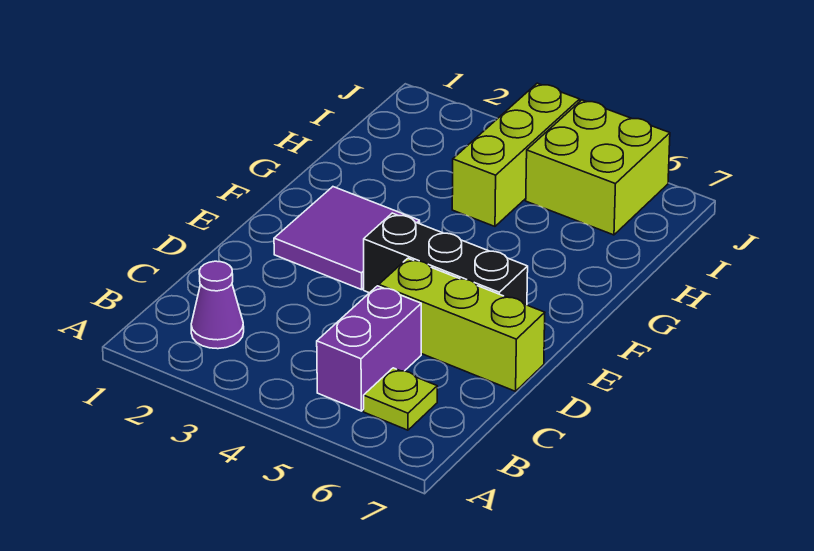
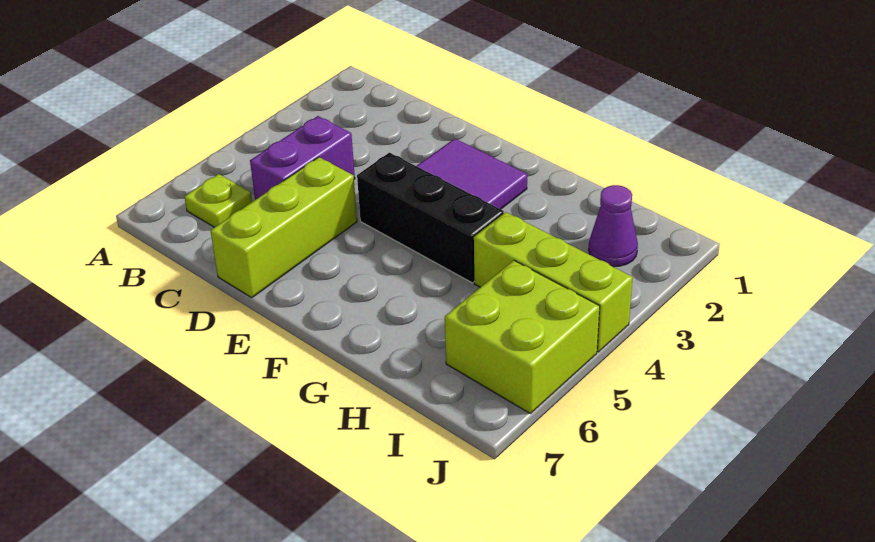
purple 1x1 cone [191,261,244,349] -> purple 1x1 cone moved to [589,185,638,267]
purple 1x2 brick [317,286,421,411] -> purple 1x2 brick turned to [250,116,355,200]
black 1x3 brick [364,213,528,305] -> black 1x3 brick turned to [357,153,504,283]

